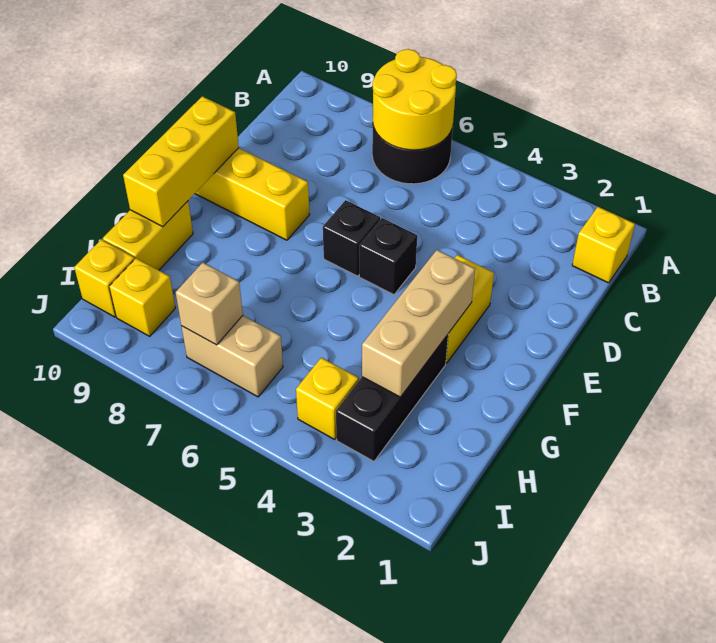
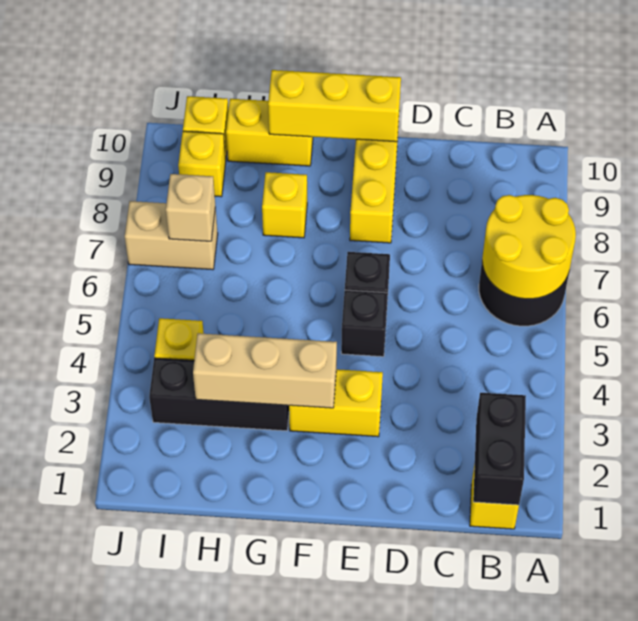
none -> black 1x2 brick [473,393,526,505]
none -> yellow 1x1 brick [262,172,307,238]
tan 1x2 brick [182,316,283,397] -> tan 1x2 brick turned to [125,201,218,270]

